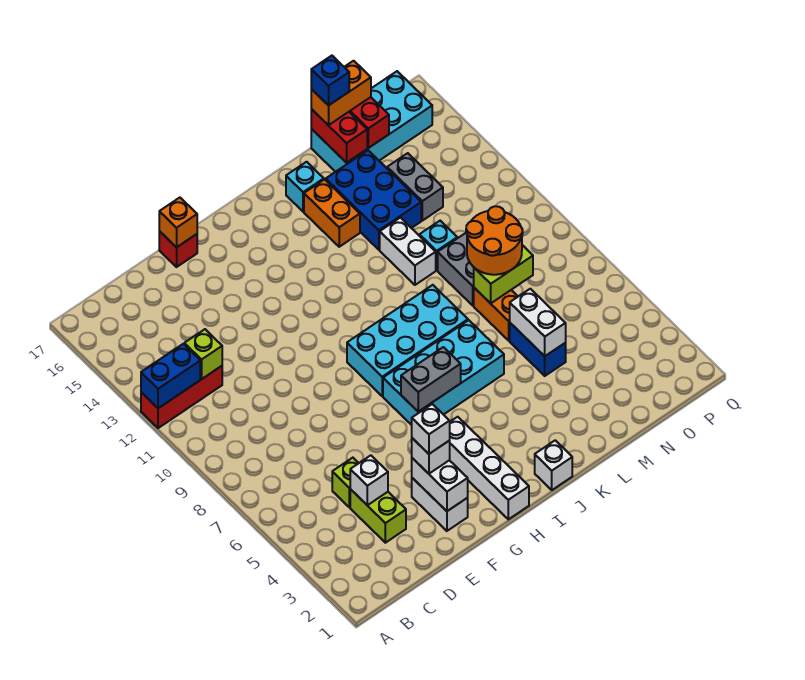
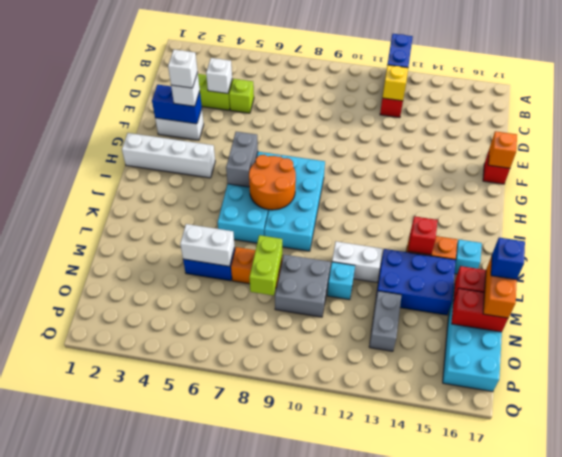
lime 1x1 brick [184,329,222,379] -> yellow 1x1 brick [383,65,408,101]
white 1x2 brick [412,458,468,511] -> blue 1x2 brick [152,85,202,124]
white 1x1 brick [535,440,572,490] -> none
none -> red 1x1 brick [408,216,438,255]
orange 2x2 round brick [466,206,523,275] -> orange 2x2 round brick moved to [249,155,296,210]
grey 1x2 brick [387,153,443,221] -> grey 1x2 brick turned to [369,291,402,351]

